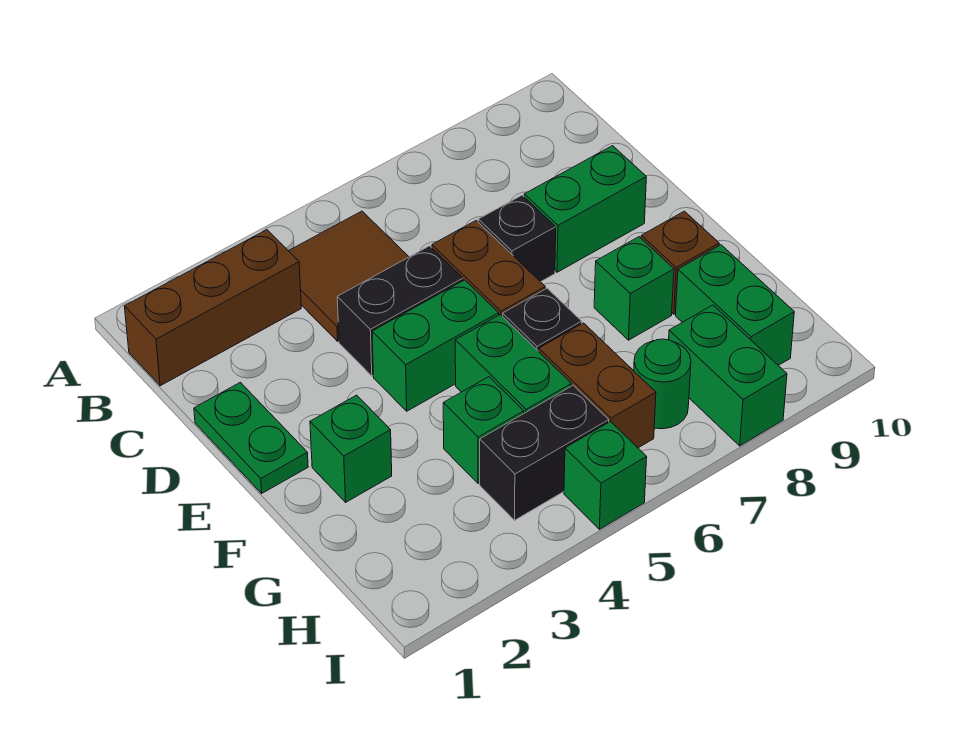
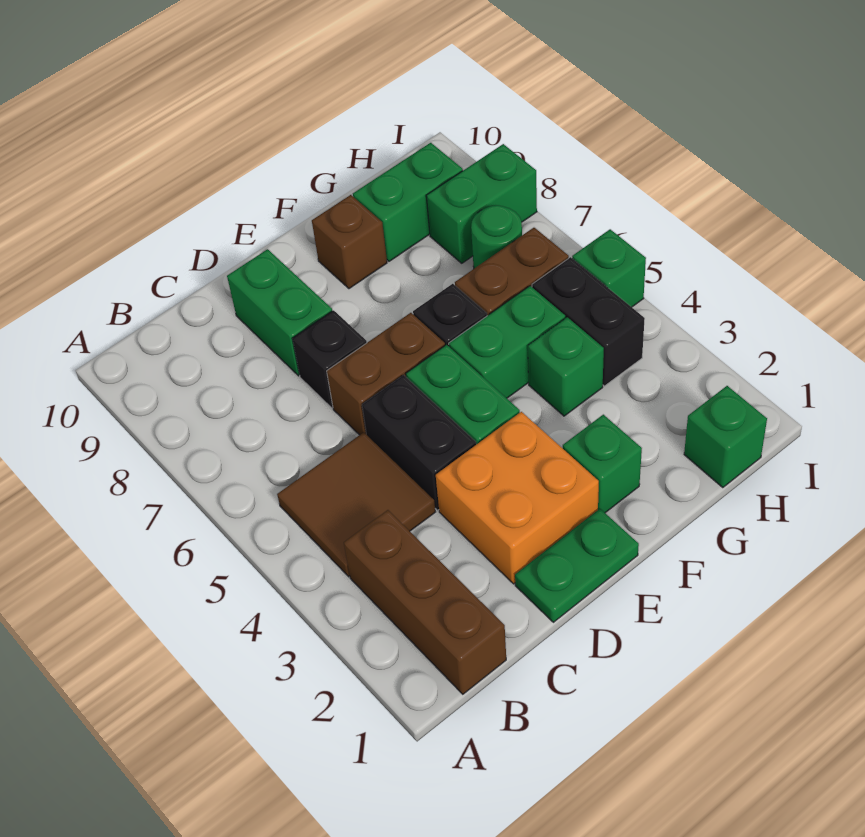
none -> orange 2x2 brick [436,412,599,584]
green 1x1 brick [594,237,674,340] -> green 1x1 brick moved to [684,386,767,488]

